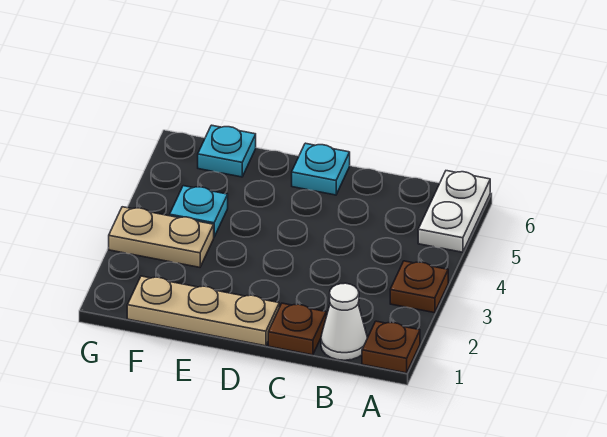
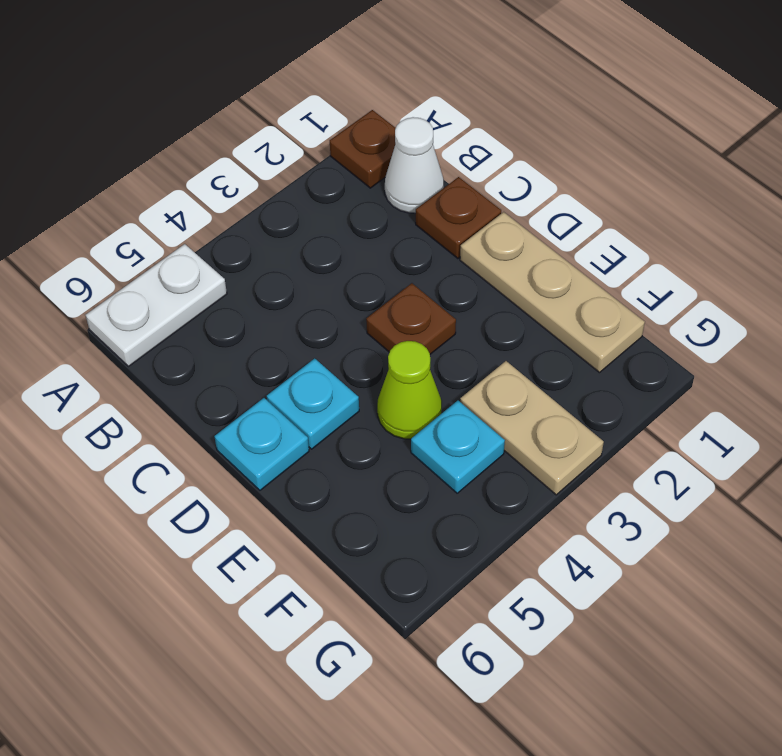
brown 1x1 plate [390,261,448,313] -> brown 1x1 plate moved to [366,283,456,354]
none -> lime 1x1 cone [377,341,442,439]
cyan 1x1 plate [198,125,256,177] -> cyan 1x1 plate moved to [267,358,359,449]

